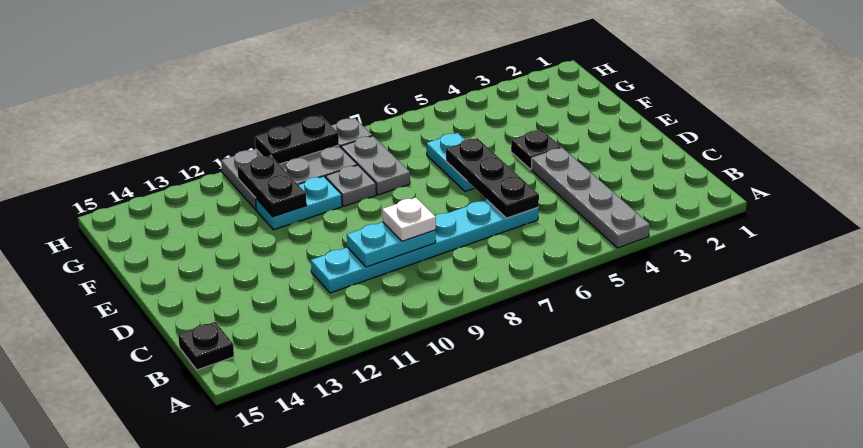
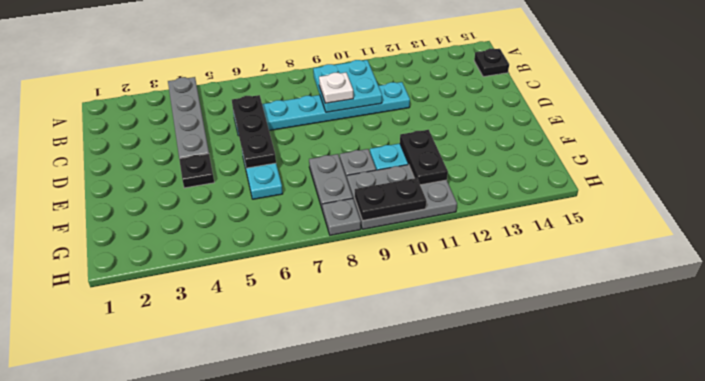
cyan 1x2 plate [347,222,436,267] -> cyan 2x2 plate [313,60,382,112]

